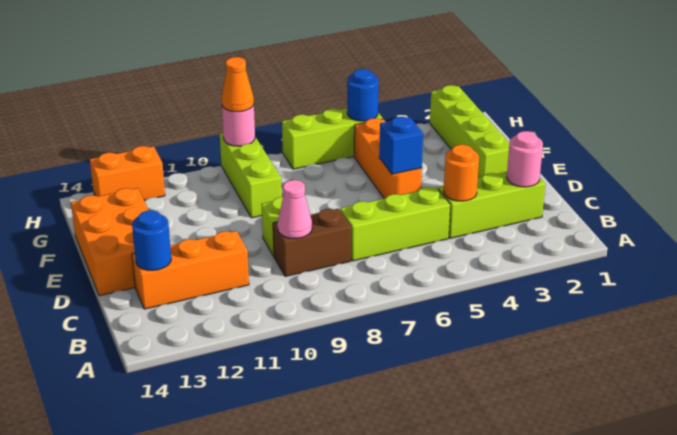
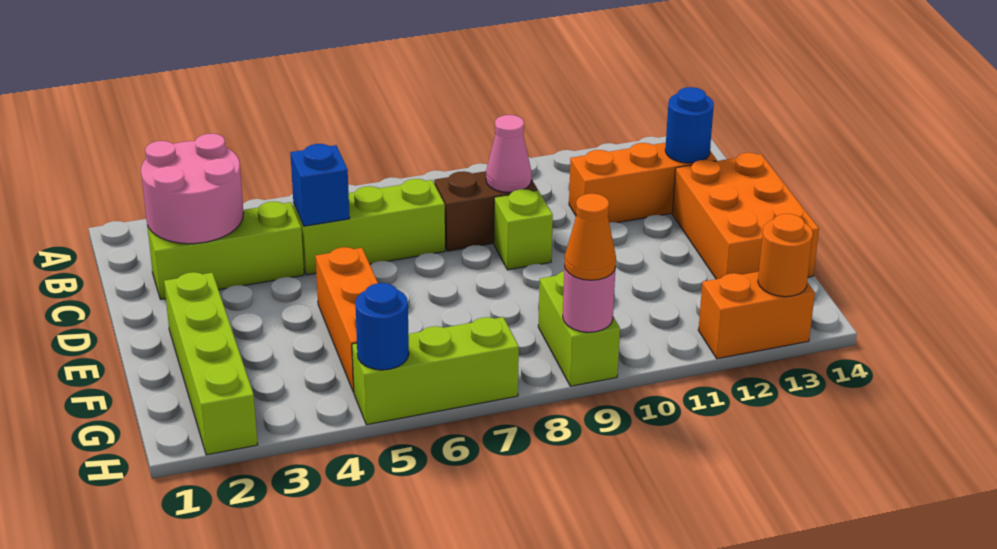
pink 1x1 round brick [507,131,543,187] -> pink 2x2 round brick [141,134,244,244]
orange 1x1 round brick [444,145,479,201] -> orange 1x1 round brick moved to [758,214,813,297]
blue 1x1 brick [379,117,423,174] -> blue 1x1 brick moved to [290,144,350,226]
lime 1x3 brick [220,133,282,218] -> lime 1x2 brick [538,271,620,386]

